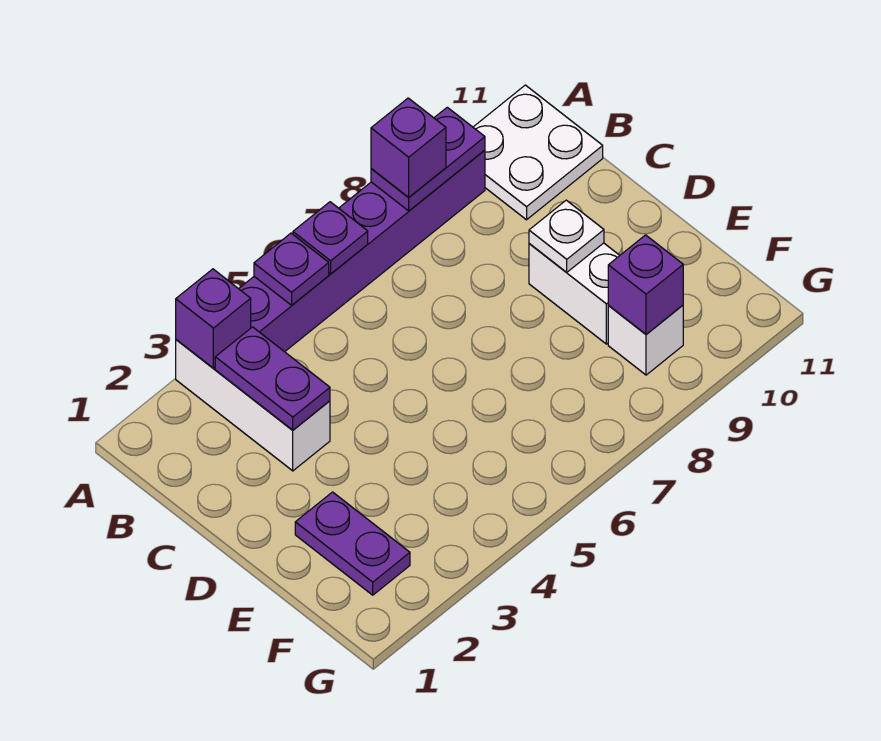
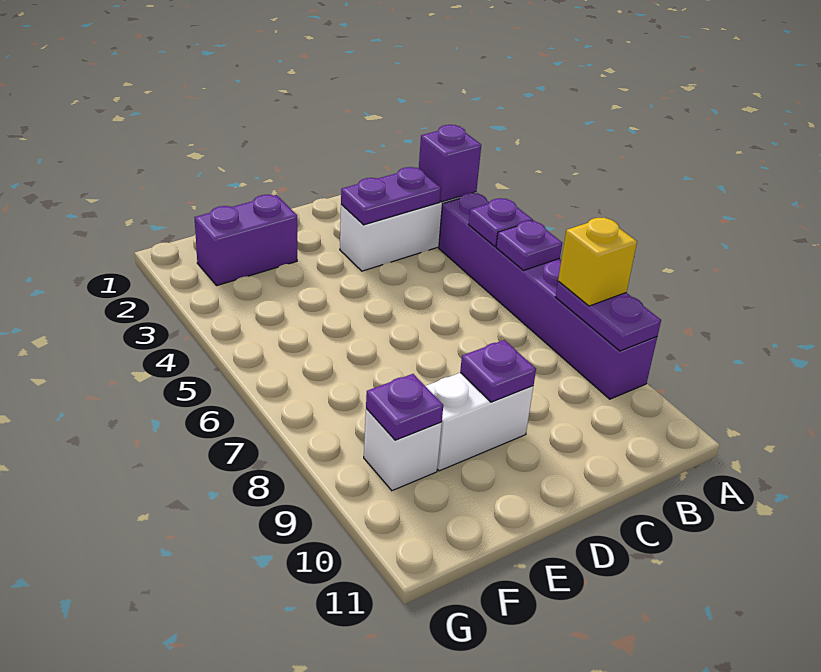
purple 1x1 brick [371,98,446,197] -> yellow 1x1 brick [558,217,637,306]
white 2x2 plate [473,85,603,220] -> none
white 1x1 plate [529,200,604,272] -> purple 1x1 plate [460,340,536,402]
purple 1x2 plate [295,492,410,595] -> purple 1x2 brick [194,195,297,285]
purple 1x1 brick [608,235,683,334] -> purple 1x1 plate [366,374,443,440]

